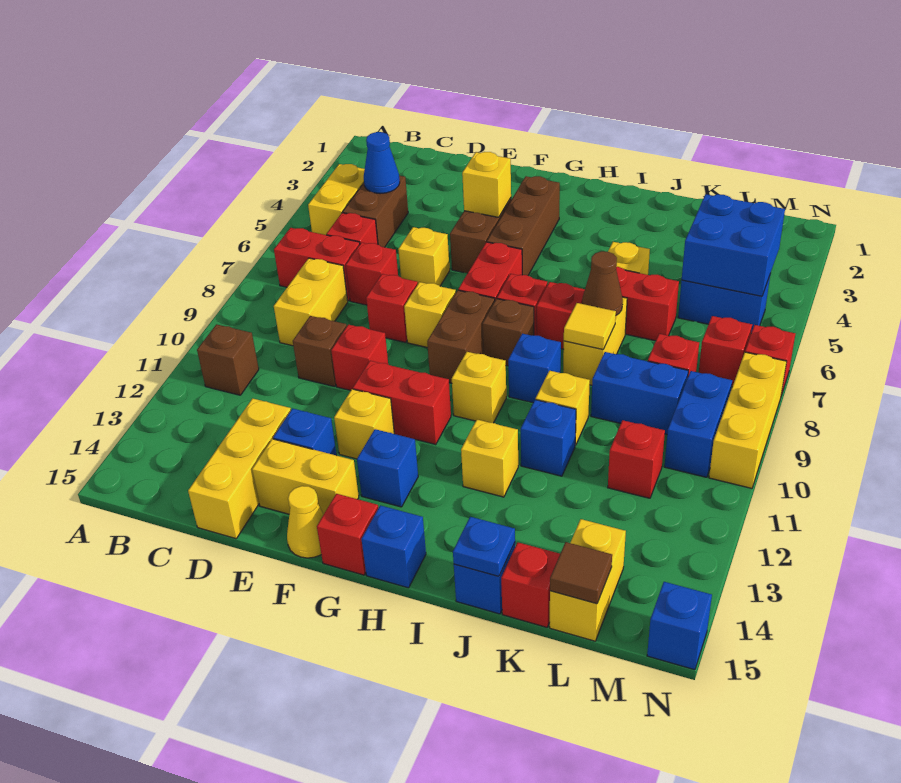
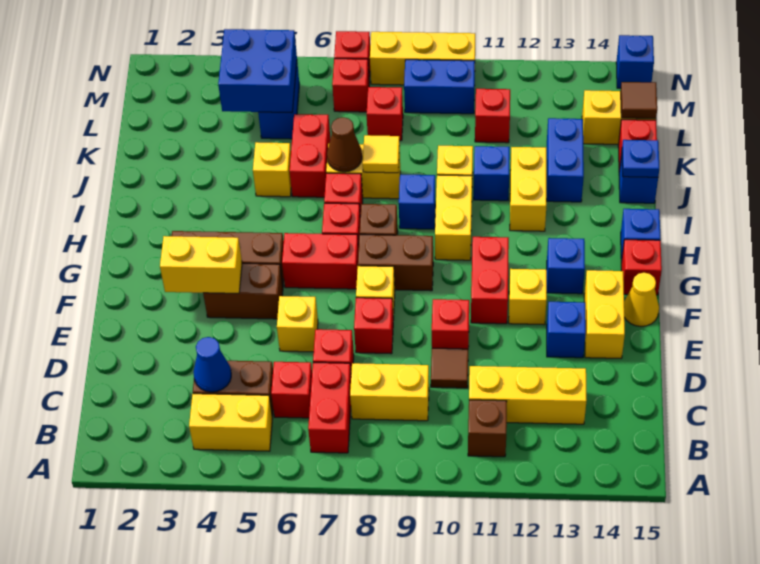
brown 1x1 brick [293,316,347,386] -> brown 1x1 tile [431,348,468,388]
yellow 1x3 brick [188,398,291,539] -> yellow 1x3 brick moved to [469,366,587,424]
yellow 1x1 brick [462,152,511,217] -> yellow 1x2 brick [160,236,242,293]
yellow 1x1 brick [452,352,506,423] -> yellow 1x2 brick [435,175,472,260]
yellow 1x1 brick [461,420,518,497] -> yellow 1x2 brick [510,147,546,231]
blue 1x2 brick [591,352,688,434] -> blue 1x2 brick moved to [547,118,584,202]

